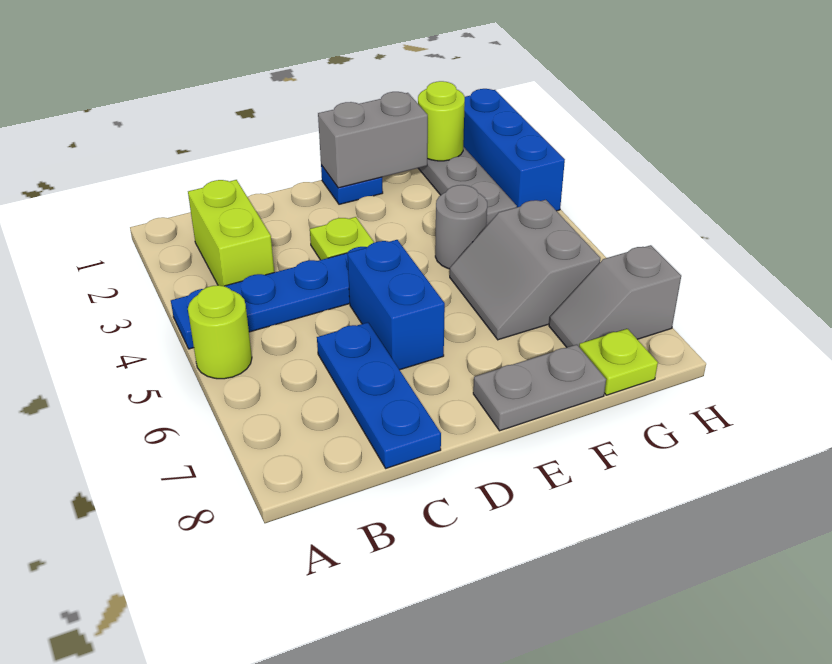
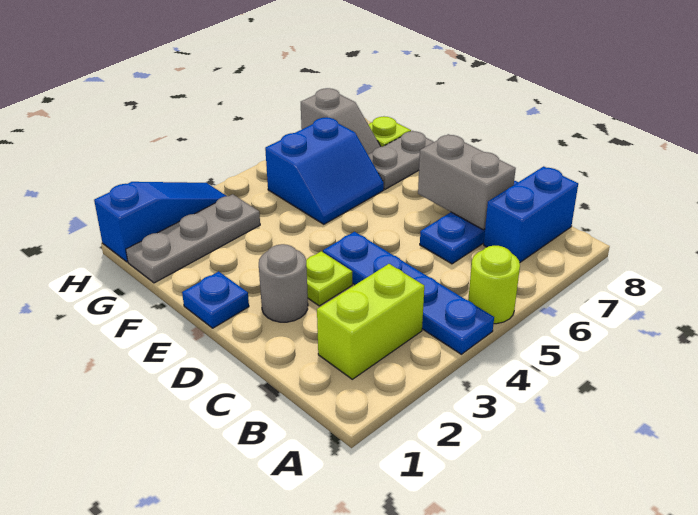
blue 1x2 brick [348,240,445,370] -> blue 1x2 brick moved to [484,166,578,263]
grey 1x2 brick [318,92,428,188] -> grey 1x2 brick moved to [418,134,516,230]
grey 1x2 plate [473,345,606,431] -> grey 1x2 plate turned to [368,131,433,189]
grey 1x1 round brick [435,185,487,269] -> grey 1x1 round brick moved to [259,244,308,322]
grey 2x2 slope [450,200,600,340] -> blue 2x2 slope [265,117,384,224]
lime 1x1 round brick [418,81,465,161] -> none
blue 1x3 brick [463,89,565,211] -> blue 1x3 slope [94,182,226,262]

